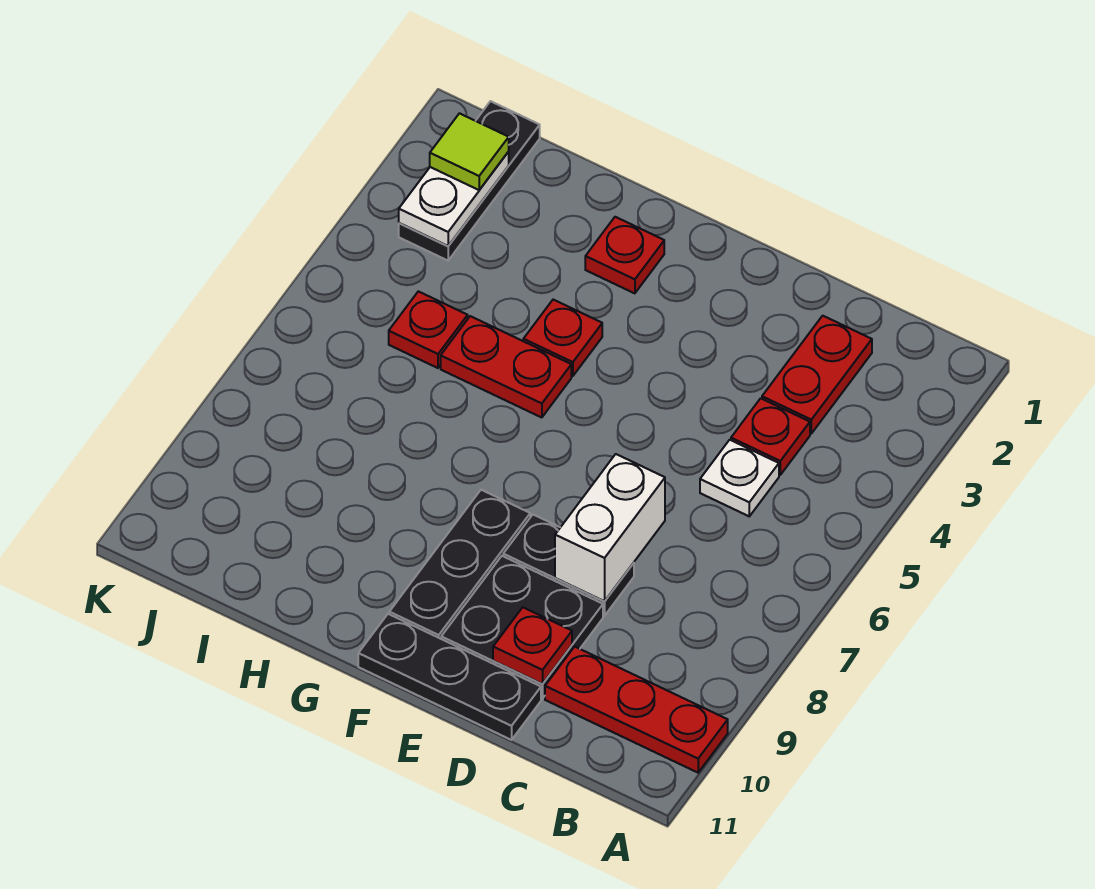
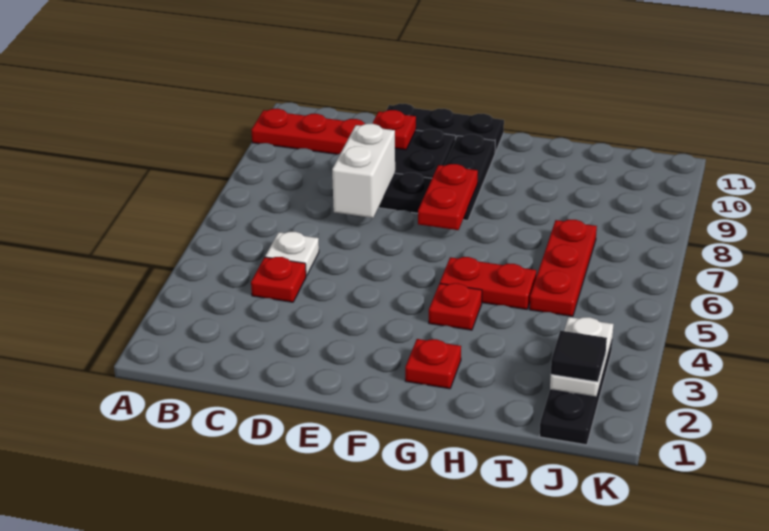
red 1x2 plate [762,316,872,433] -> red 1x2 plate moved to [418,164,478,230]
red 1x1 plate [389,291,468,368] -> red 1x3 plate [530,220,597,316]
lime 1x1 tile [430,113,509,190] -> black 1x1 tile [551,331,607,382]

